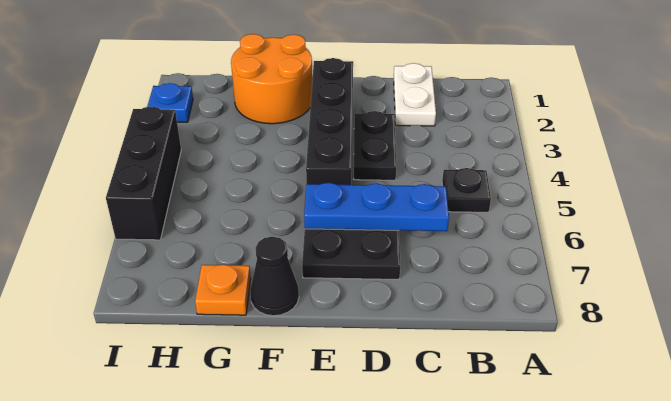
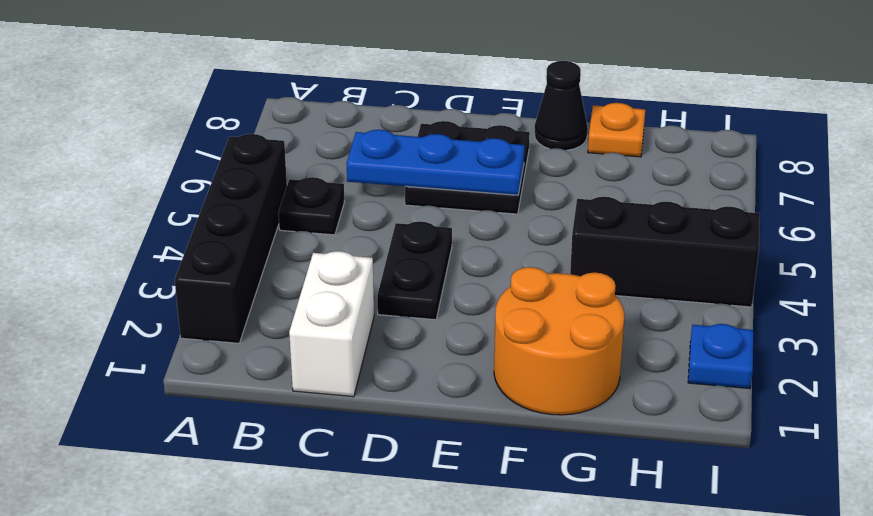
white 1x2 plate [394,63,436,126] -> white 1x2 brick [289,251,374,397]
black 1x4 brick [306,58,353,185] -> black 1x4 brick moved to [175,134,287,343]
black 1x3 brick [106,107,181,240] -> black 1x3 brick turned to [570,197,760,307]

